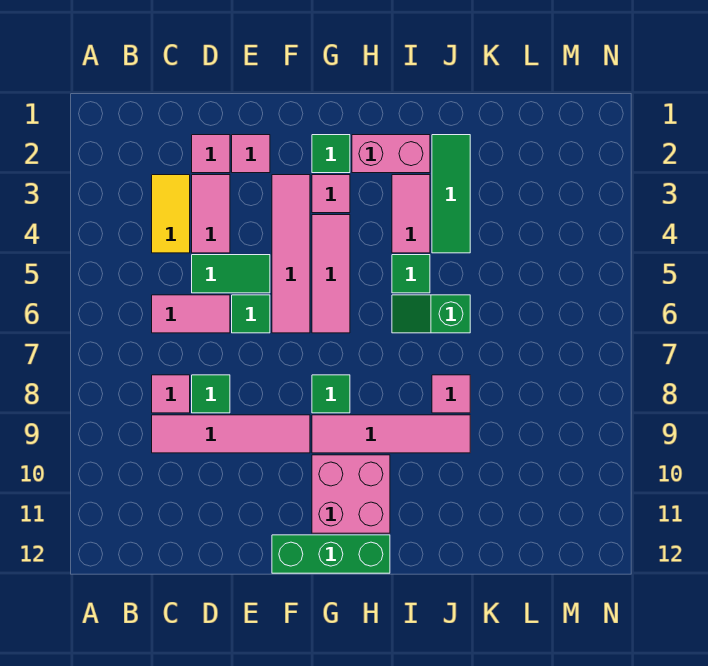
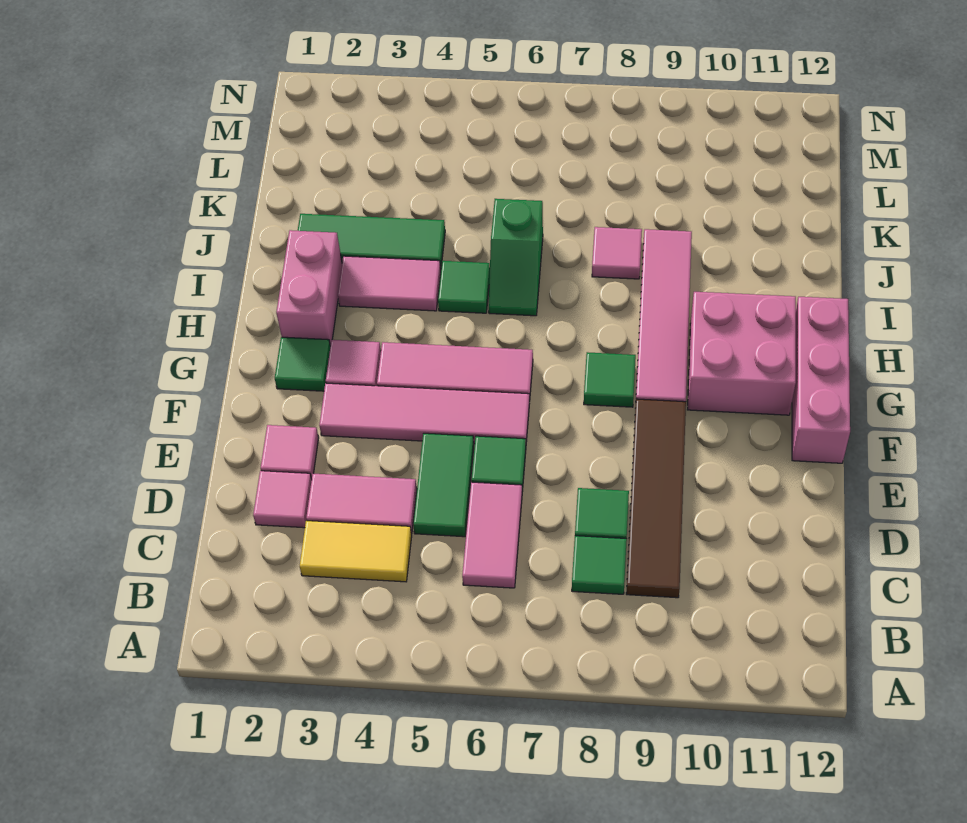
pink 1x1 tile [152,375,190,413] -> green 1x1 tile [572,536,627,594]
pink 1x4 tile [152,415,310,453] -> brown 1x4 tile [626,399,686,598]
green 1x3 brick [272,535,390,573] -> pink 1x3 brick [792,297,850,463]

